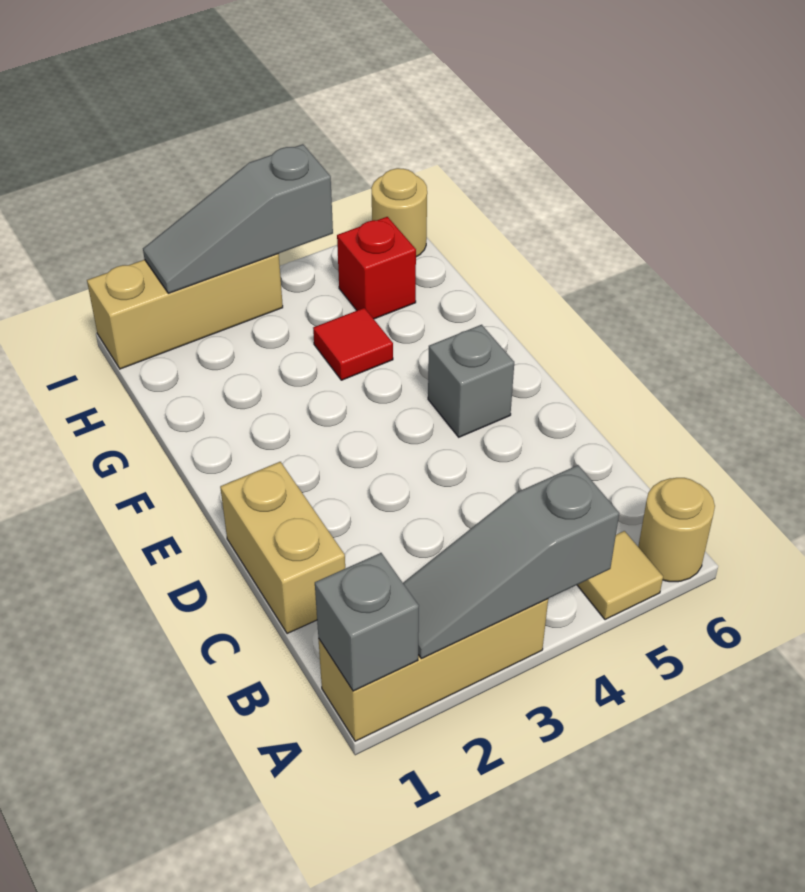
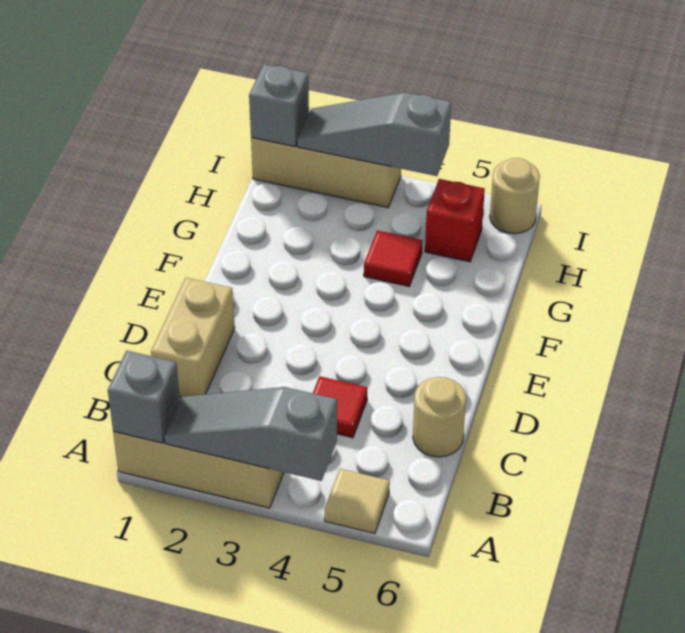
tan 1x1 round brick [638,478,715,582] -> tan 1x1 round brick moved to [413,377,466,457]
none -> red 1x1 tile [313,376,367,438]
grey 1x1 brick [428,325,514,437] -> grey 1x1 brick moved to [249,64,309,147]

